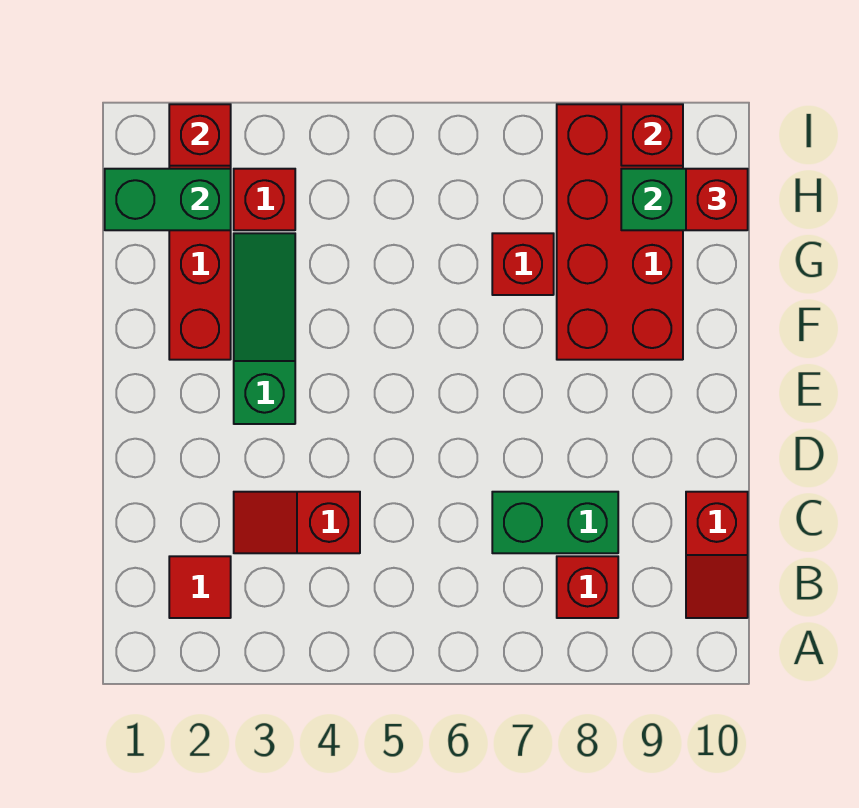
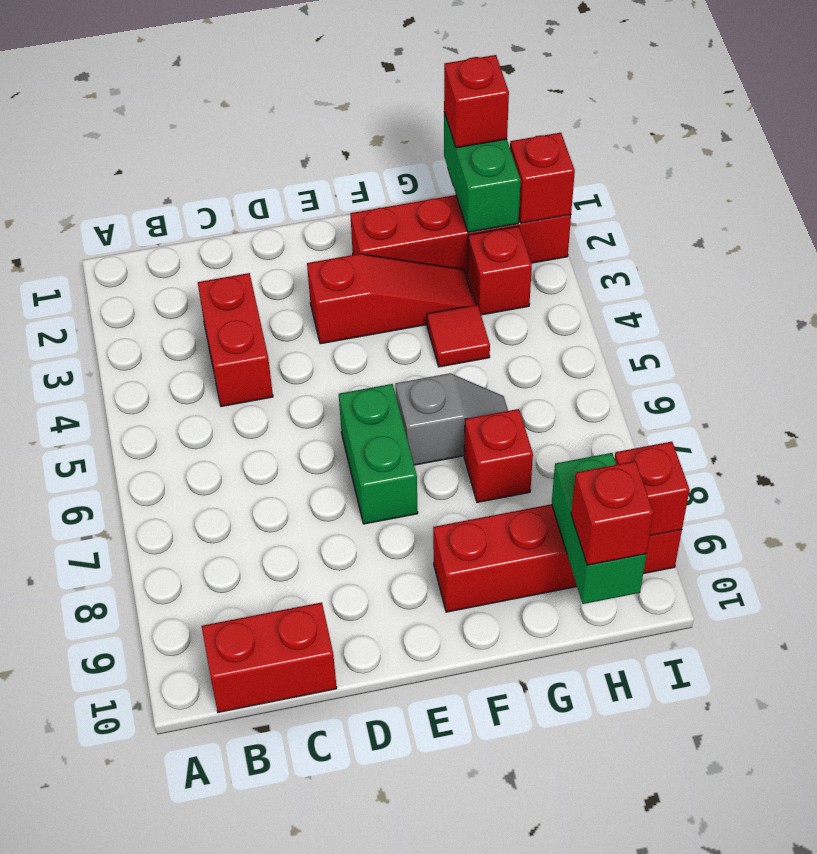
red 1x1 tile [169,556,231,618] -> red 1x1 tile moved to [427,305,490,367]
red 1x1 brick [557,556,618,618] -> red 1x1 brick moved to [444,55,509,148]
red 1x2 slope [686,492,748,618] -> red 1x2 brick [202,602,337,712]
red 1x2 slope [234,492,360,553] -> red 1x2 brick [198,273,273,406]
green 1x2 brick [492,492,618,553] -> green 1x2 brick moved to [339,384,418,524]
green 1x3 slope [234,233,295,424] -> red 1x3 slope [307,254,476,344]
none -> grey 1x2 slope [395,373,508,465]
red 2x4 brick [557,104,683,360] -> red 1x4 brick [433,504,682,612]

